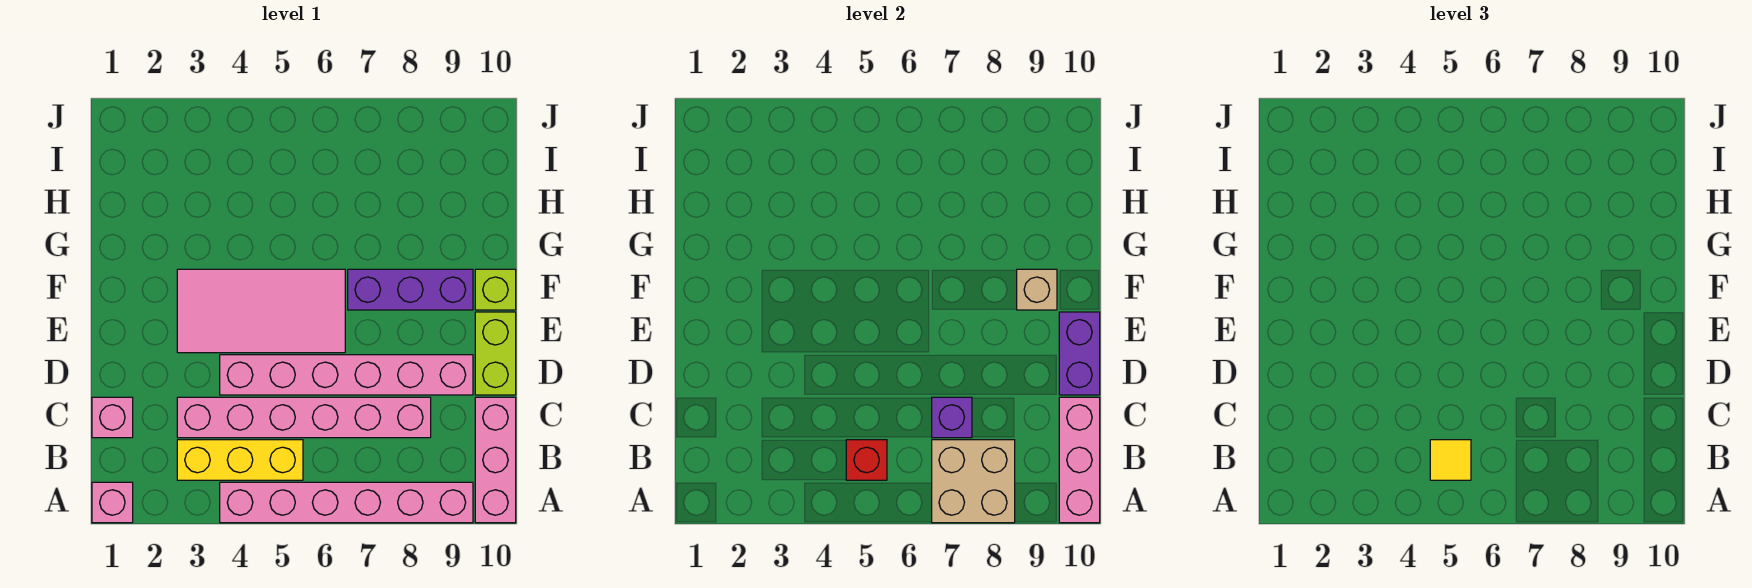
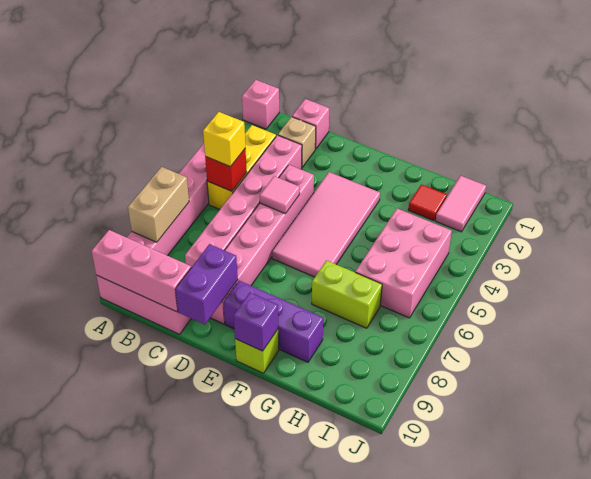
tan 2x2 brick [932,440,1015,523] -> tan 1x2 brick [128,167,189,242]
yellow 1x1 tile [1430,440,1471,480] -> yellow 1x1 brick [203,112,245,167]
purple 1x1 brick [932,397,972,438] -> purple 1x1 brick moved to [234,293,278,351]
none -> pink 1x1 tile [260,176,300,214]
lime 1x2 brick [475,312,516,395] -> lime 1x2 brick moved to [312,260,382,328]
purple 1x2 brick [1059,312,1100,395] -> purple 1x2 brick turned to [175,244,238,324]
purple 1x3 brick [348,269,473,310] -> purple 1x3 brick turned to [223,281,323,362]
tan 1x1 brick [1017,269,1057,310] -> tan 1x1 brick moved to [278,117,316,167]
none -> red 1x1 tile [408,184,447,221]
none -> pink 2x3 brick [355,208,452,318]
none -> pink 1x2 tile [436,176,486,232]

